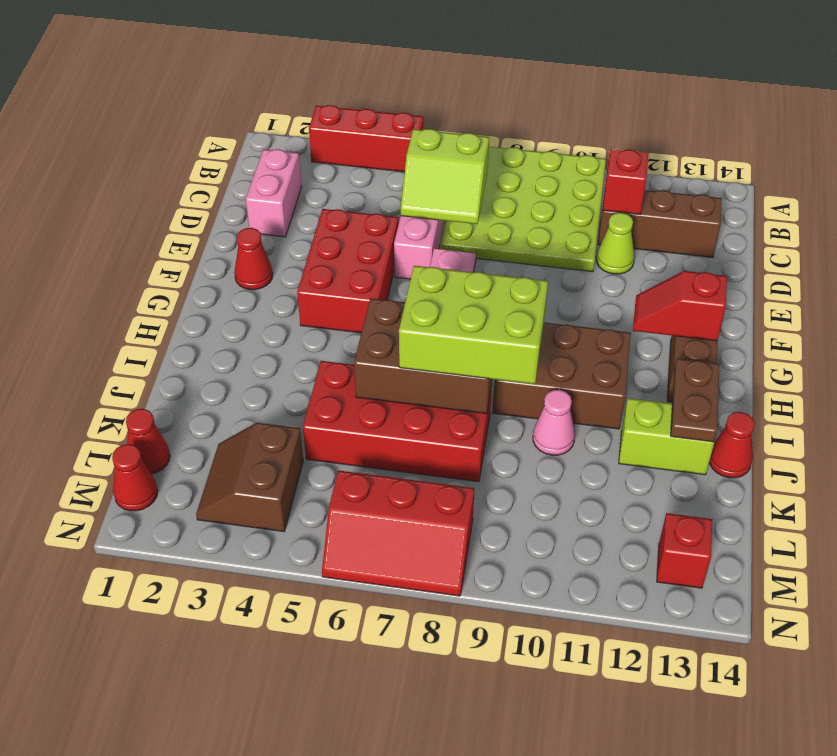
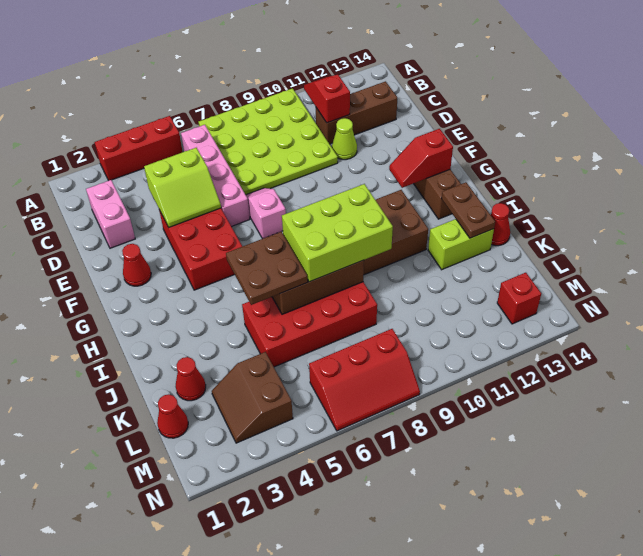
lime 2x2 slope [401,129,489,224] -> lime 2x2 slope moved to [144,148,221,227]
none -> brown 2x2 plate [226,232,308,305]
pink 1x1 cone [533,390,575,455] -> none
red 1x1 cone [112,444,158,511] -> red 1x1 cone moved to [176,357,206,401]

